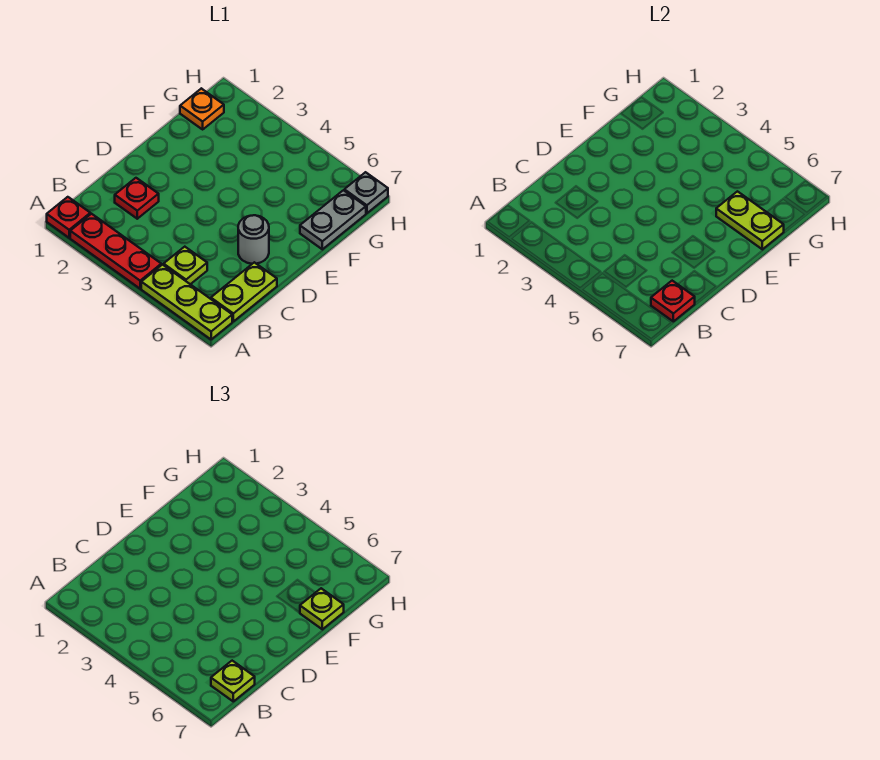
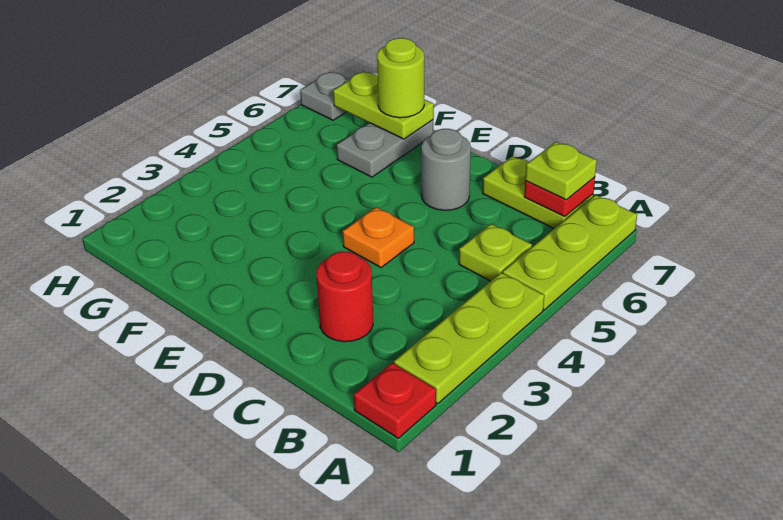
red 1x3 plate [70,214,161,289] -> lime 1x3 plate [394,273,544,404]
red 1x1 plate [115,178,159,219] -> red 1x1 round brick [316,252,373,342]
lime 1x2 plate [716,191,784,249] -> lime 1x2 plate turned to [333,72,434,139]
grey 1x2 plate [300,190,366,249] -> grey 1x2 plate turned to [337,120,433,177]
lime 1x1 plate [300,588,344,629] -> lime 1x1 round brick [377,38,424,118]
orange 1x1 plate [180,88,224,129] -> orange 1x1 plate moved to [343,207,414,268]

